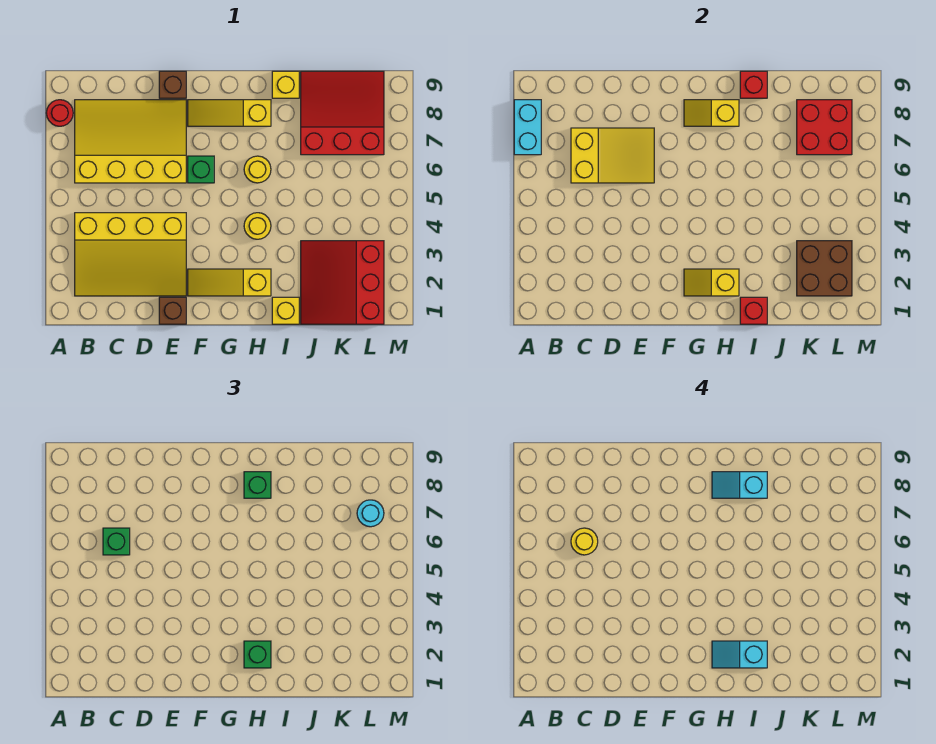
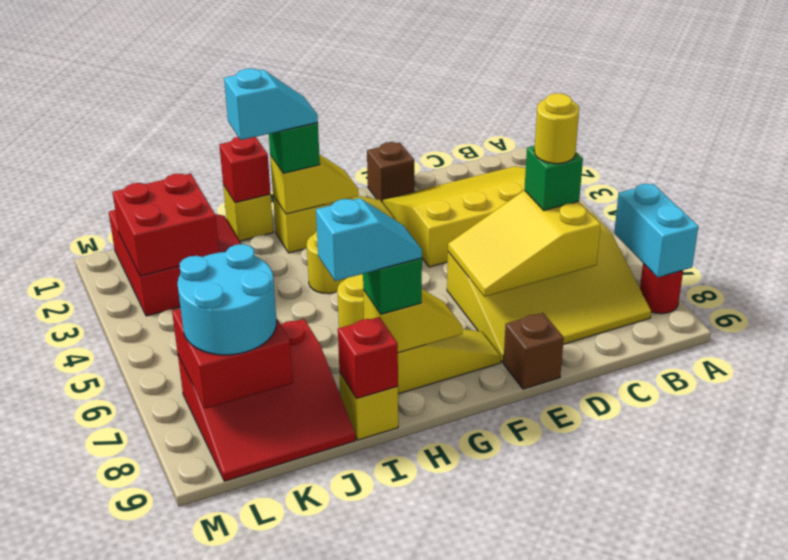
green 1x1 brick [188,156,214,183] -> none
brown 2x2 brick [797,241,852,296] -> red 2x2 brick [113,173,219,276]
cyan 1x1 round brick [357,500,384,527] -> cyan 2x2 round brick [178,244,277,355]

